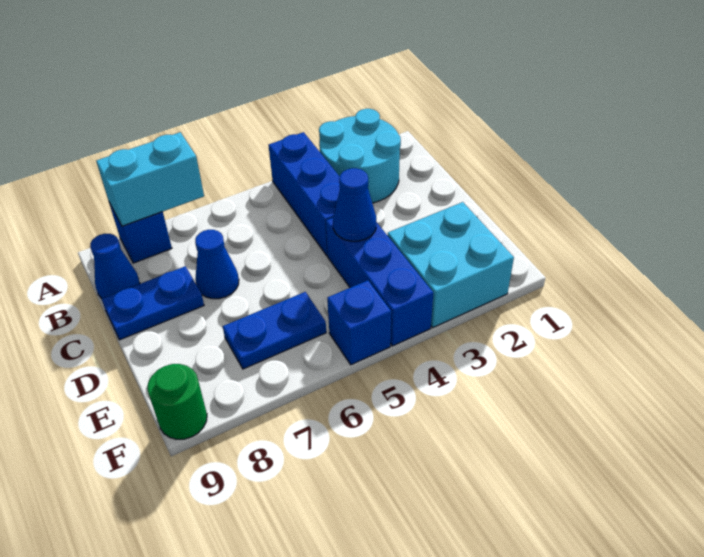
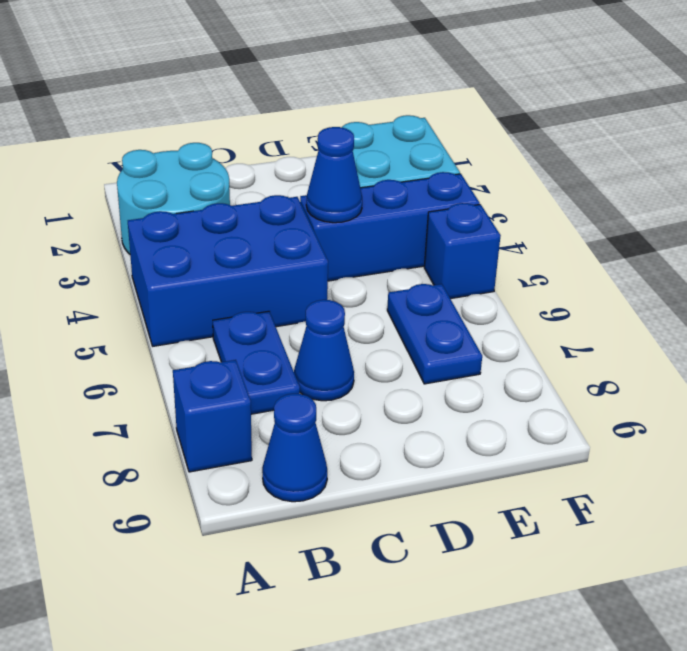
blue 1x3 brick [268,132,340,256] -> blue 2x3 brick [128,195,328,346]
cyan 1x2 brick [96,132,204,226] -> none
blue 1x2 plate [102,266,204,340] -> blue 1x2 plate moved to [213,311,300,414]
green 1x1 round brick [147,364,207,439] -> none

